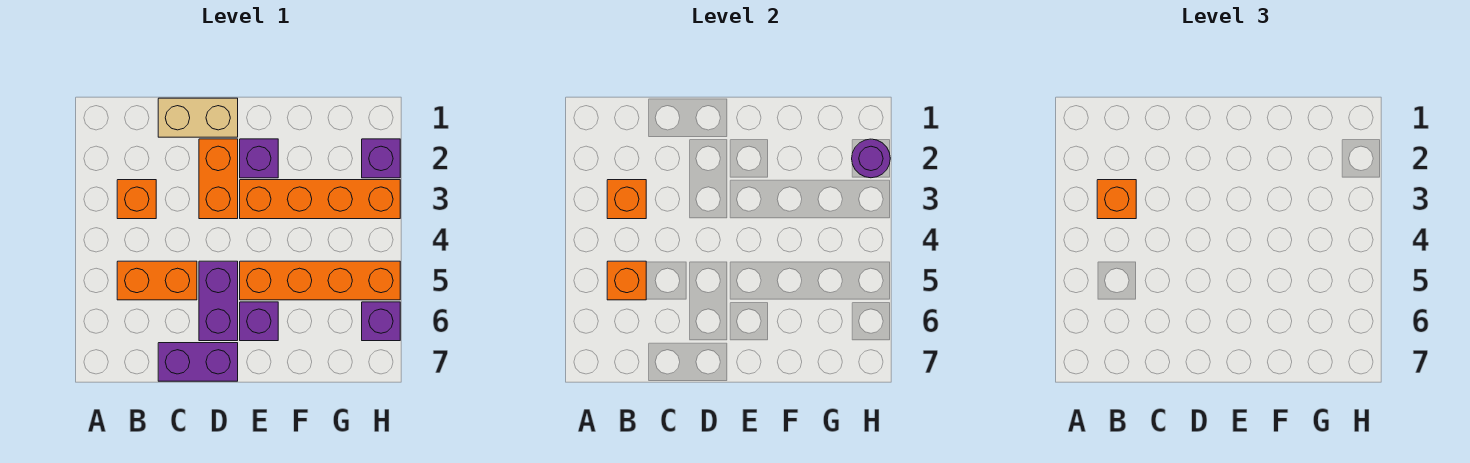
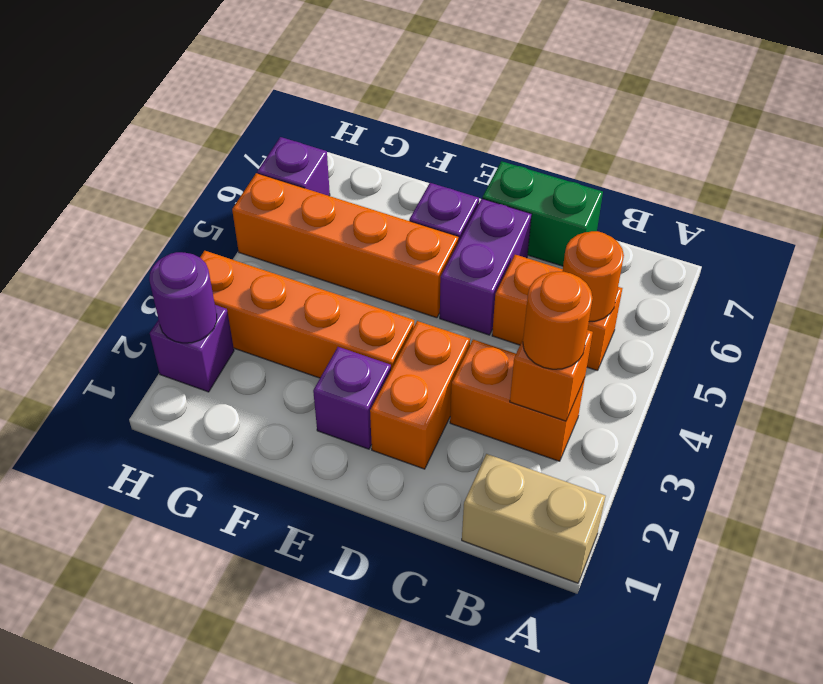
orange 1x1 brick [117,180,156,219] -> orange 1x2 brick [450,340,585,461]
orange 1x1 brick [1097,180,1136,219] -> orange 1x1 round brick [523,272,593,369]
orange 1x1 brick [607,261,646,300] -> orange 1x1 round brick [562,231,624,322]
tan 1x2 brick [158,98,238,137] -> tan 1x2 brick moved to [462,454,605,583]
purple 1x2 brick [158,343,238,381] -> green 1x2 brick [482,161,603,266]

